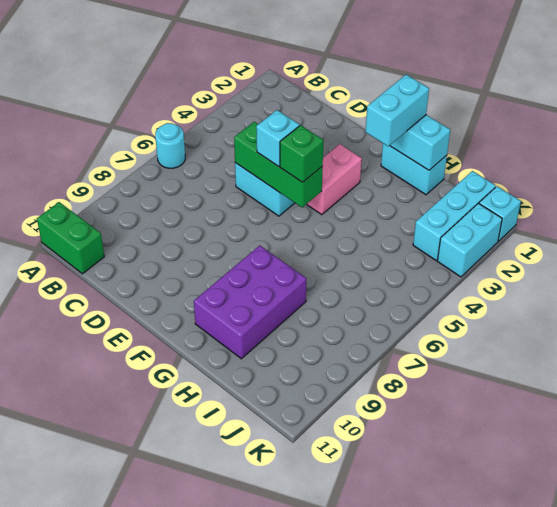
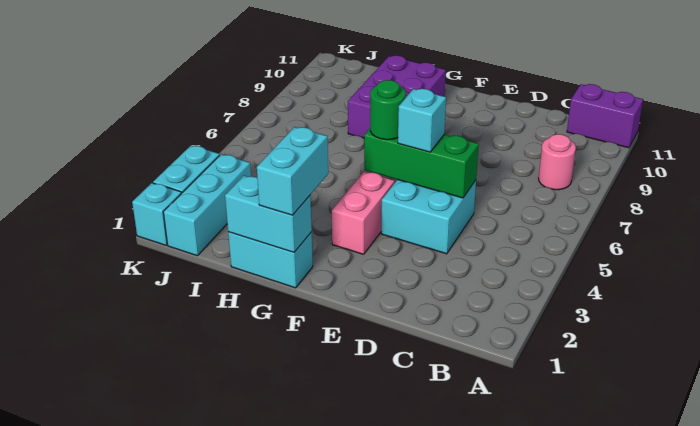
cyan 1x1 round brick [155,123,185,168] -> none
green 1x2 brick [37,202,104,274] -> purple 1x2 brick [567,84,643,148]
none -> pink 1x1 round brick [538,134,576,190]
green 1x1 brick [280,125,324,182] -> green 1x1 round brick [370,80,406,140]

